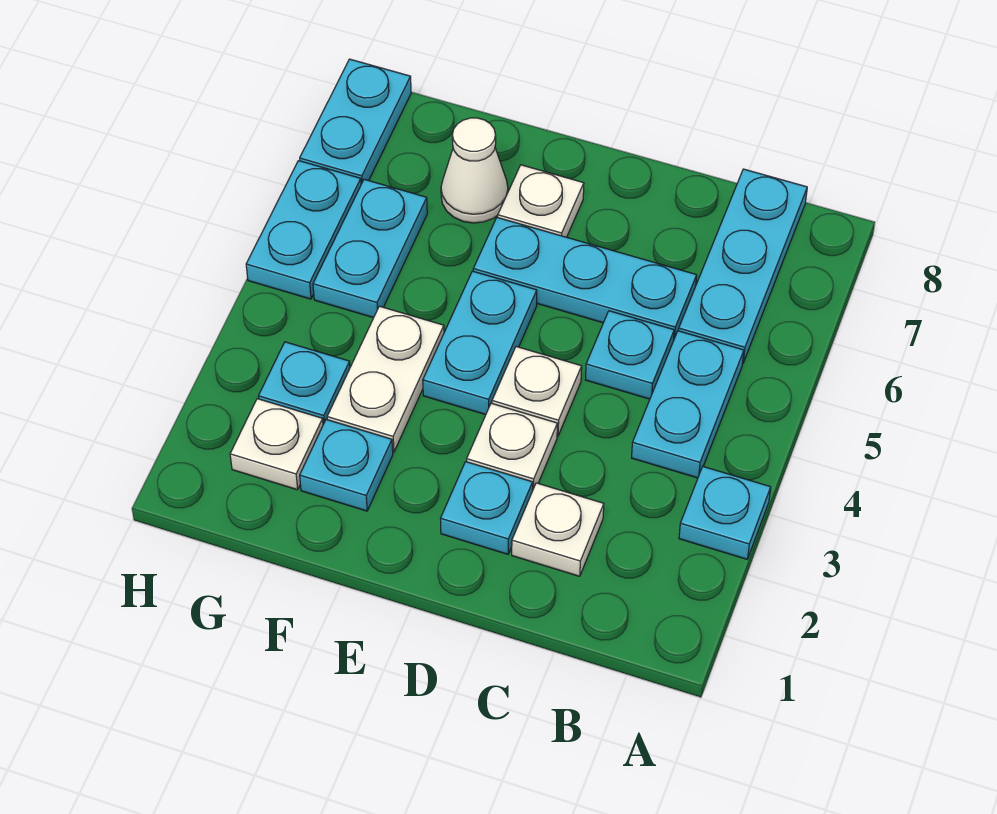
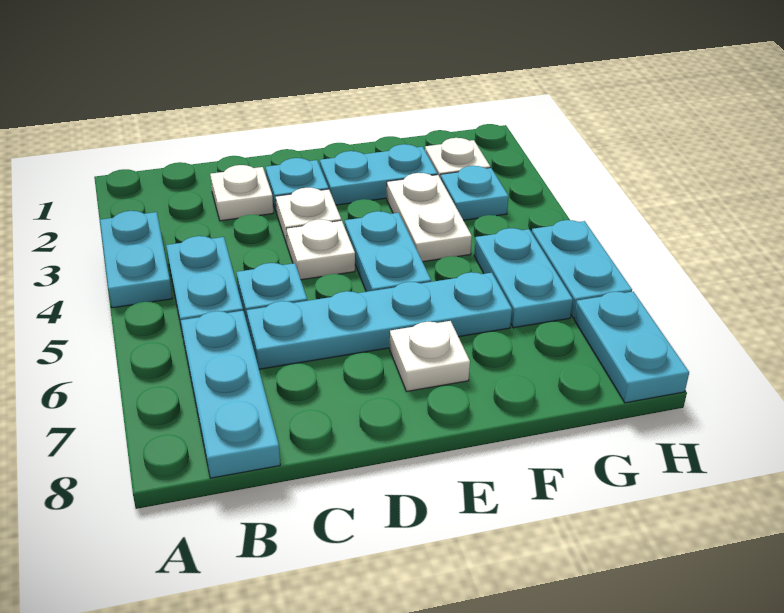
cyan 1x1 plate [679,467,771,559] -> cyan 1x2 plate [100,211,172,308]
cyan 1x3 plate [473,217,697,339] -> cyan 1x4 plate [247,272,512,369]
cyan 1x1 plate [300,420,393,511] -> cyan 1x2 plate [320,144,437,205]
white 1x1 cone [441,118,508,223] -> none

